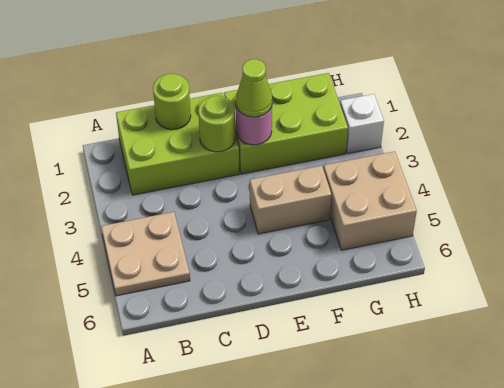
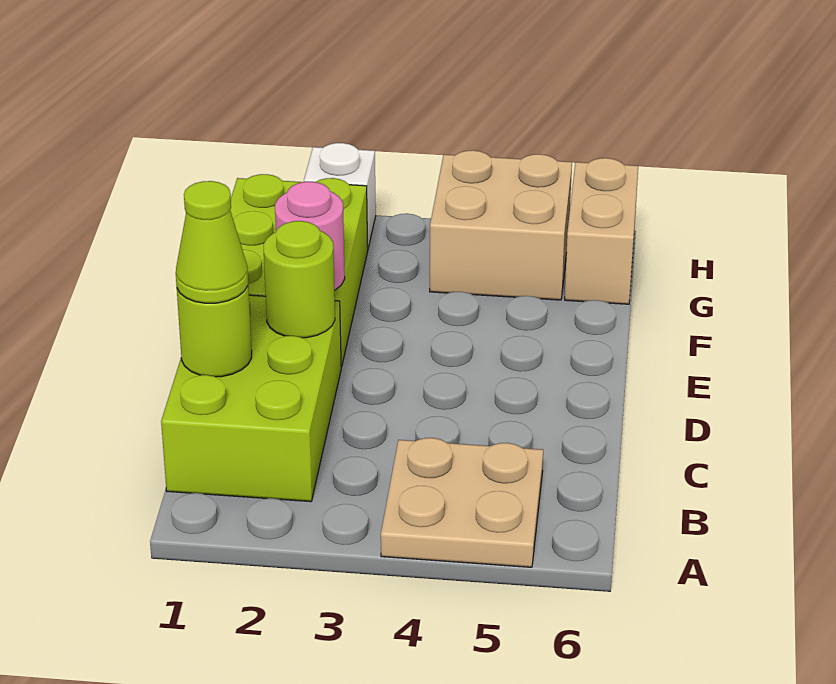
lime 1x1 cone [236,59,272,117] -> lime 1x1 cone moved to [176,181,248,303]
tan 1x2 brick [250,166,332,234] -> tan 1x2 brick moved to [565,158,638,304]

